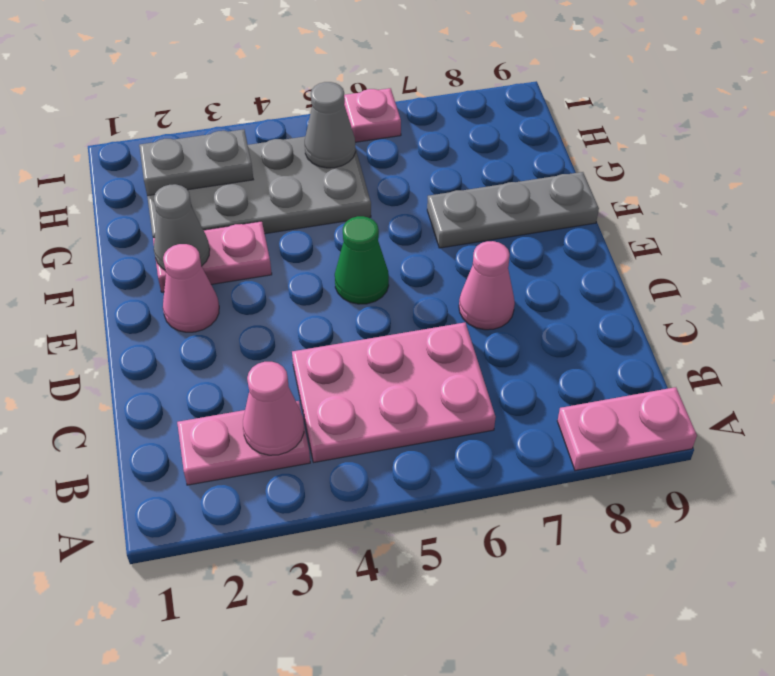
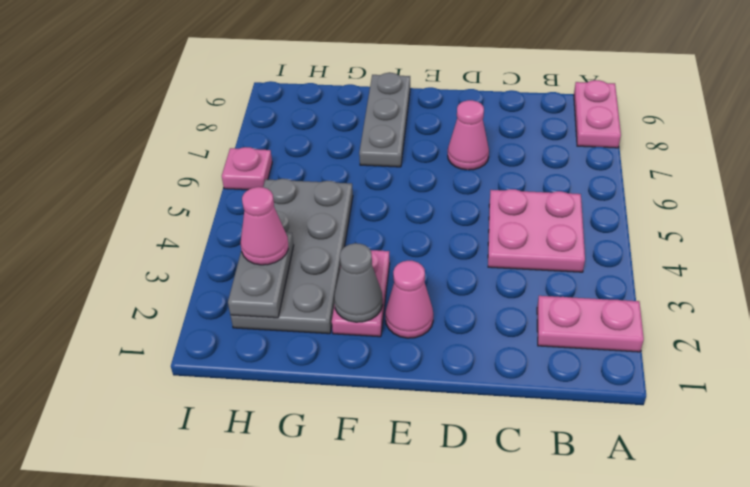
pink 1x2 plate [177,401,310,485] -> pink 1x2 plate turned to [537,296,644,352]
pink 1x1 cone [243,362,304,455] -> pink 1x1 cone moved to [241,187,288,265]
pink 2x3 plate [292,323,496,462] -> pink 2x2 plate [488,189,585,272]
green 1x1 cone [335,216,389,304] -> none
grey 1x1 cone [305,82,356,168] -> none

